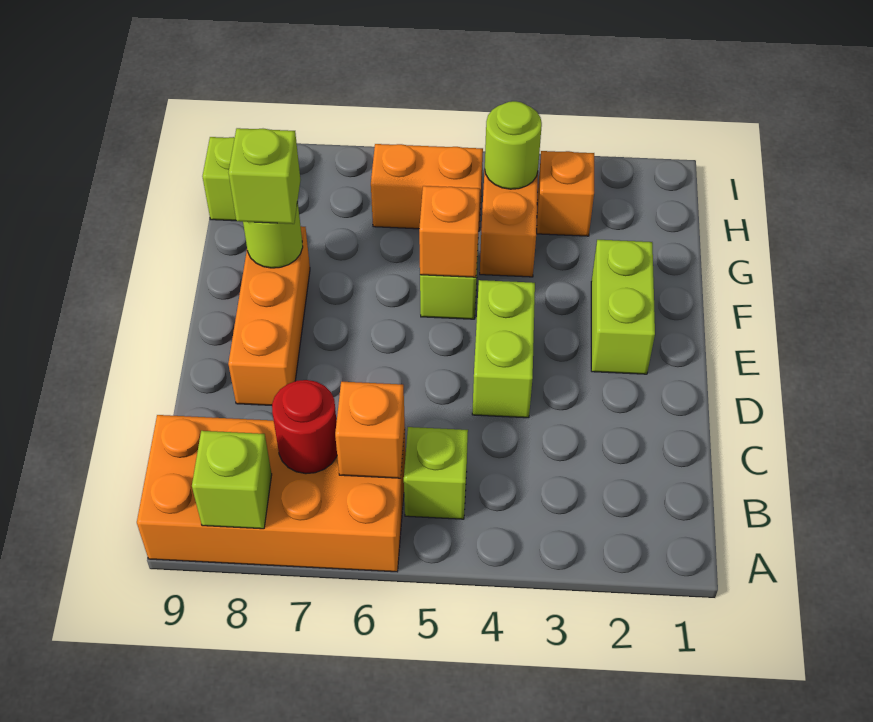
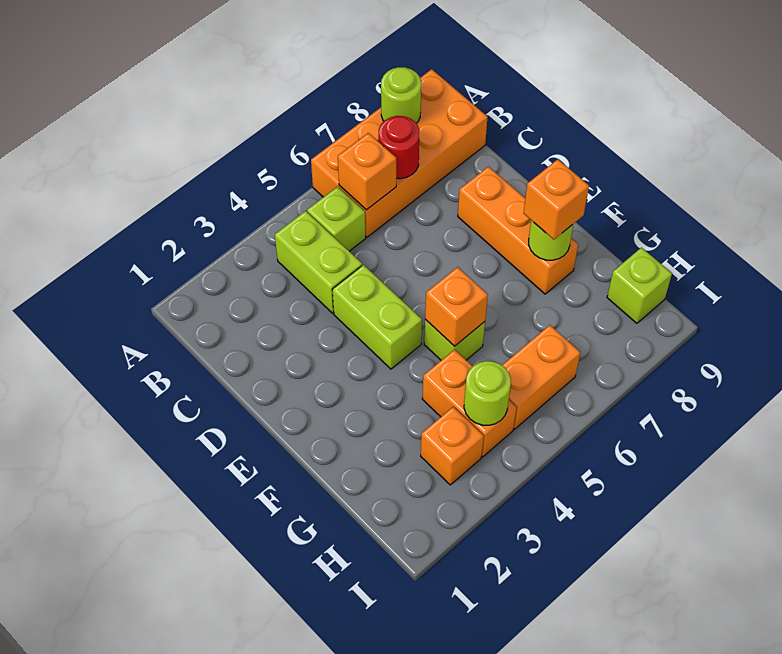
lime 1x1 brick [192,431,272,529] -> lime 1x1 round brick [381,67,421,123]
lime 1x2 brick [591,240,655,374] -> lime 1x2 brick moved to [275,211,362,313]
lime 1x1 brick [229,128,300,224] -> orange 1x1 brick [524,159,589,240]

